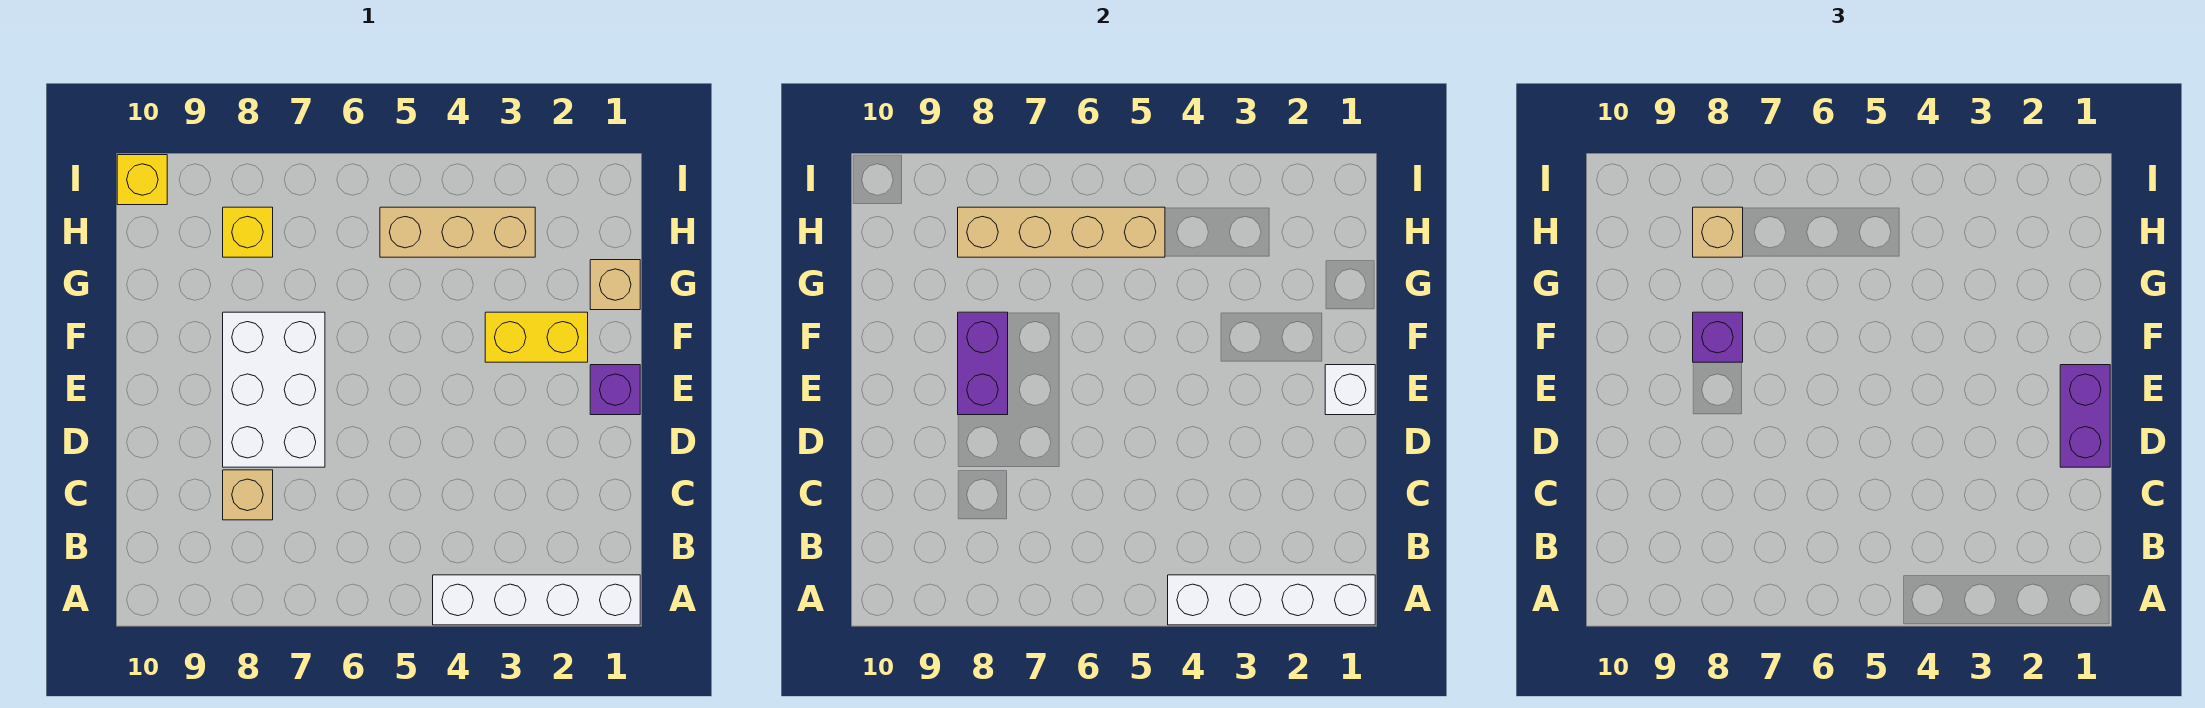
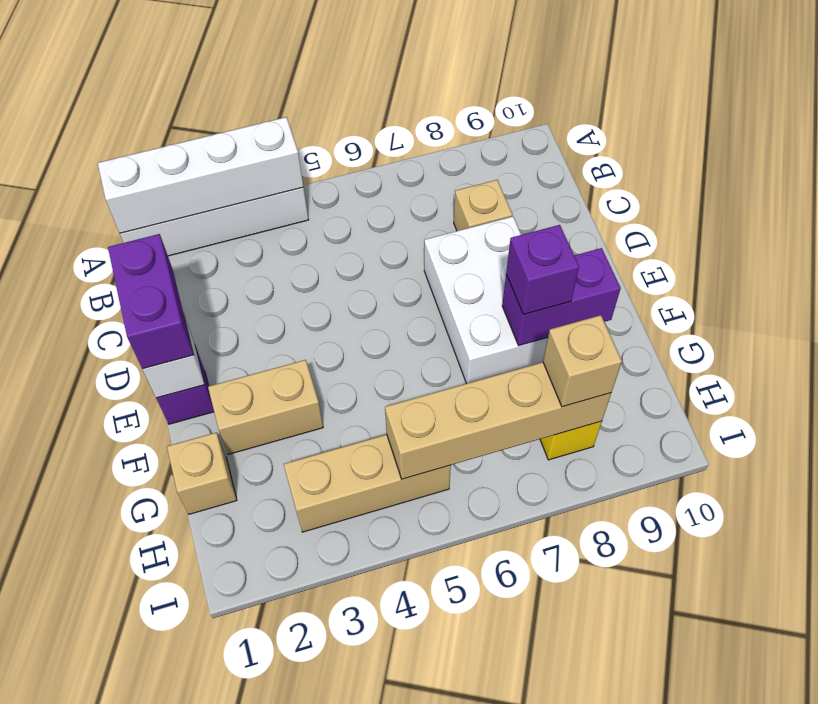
purple 1x2 brick [958,312,1008,415] -> purple 1x2 brick turned to [502,248,621,346]
yellow 1x2 brick [485,312,588,362] -> tan 1x2 brick [208,360,323,454]
yellow 1x1 brick [117,155,167,205] -> none

